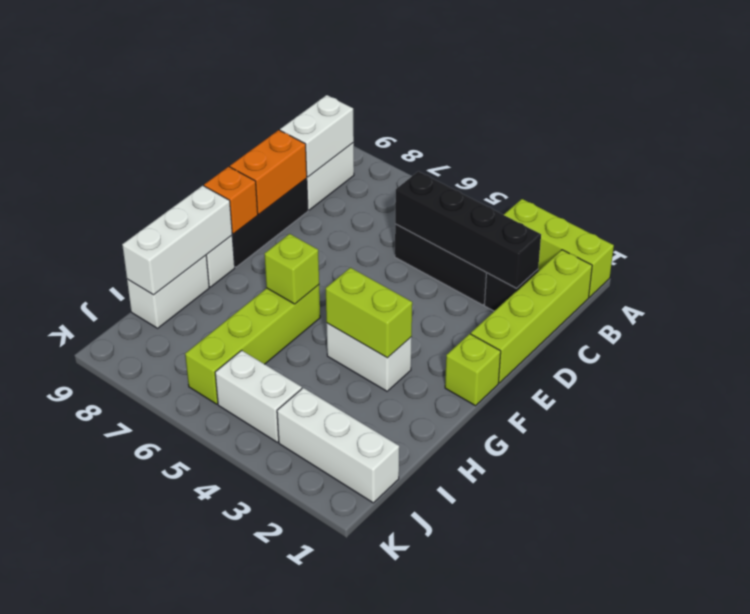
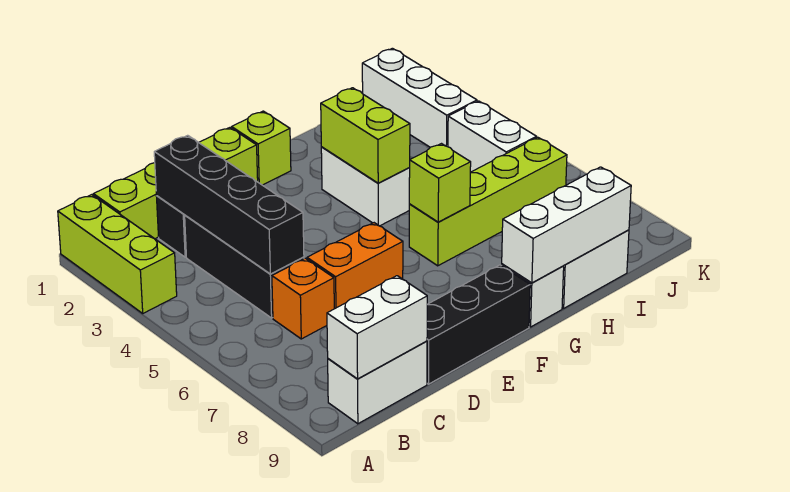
orange 1x2 brick [230,130,307,214] -> orange 1x2 brick moved to [307,223,403,309]
orange 1x1 brick [204,167,258,234] -> orange 1x1 brick moved to [272,258,334,339]

